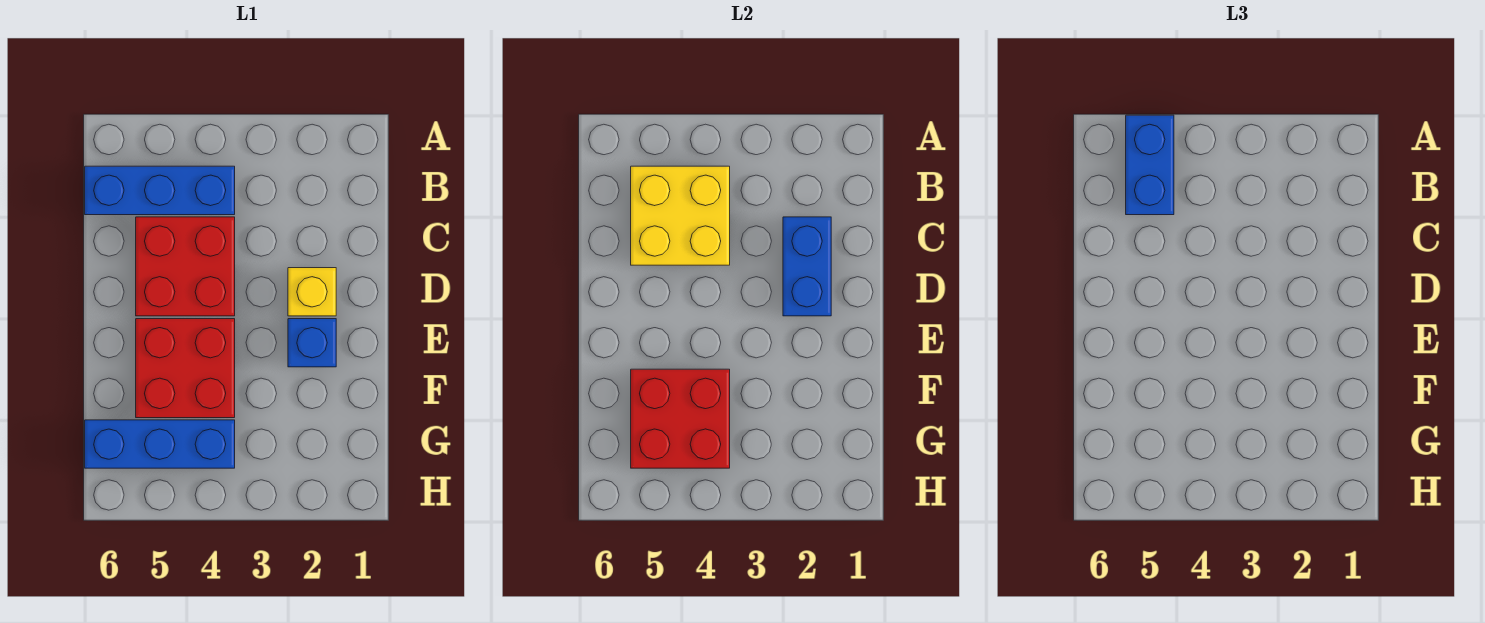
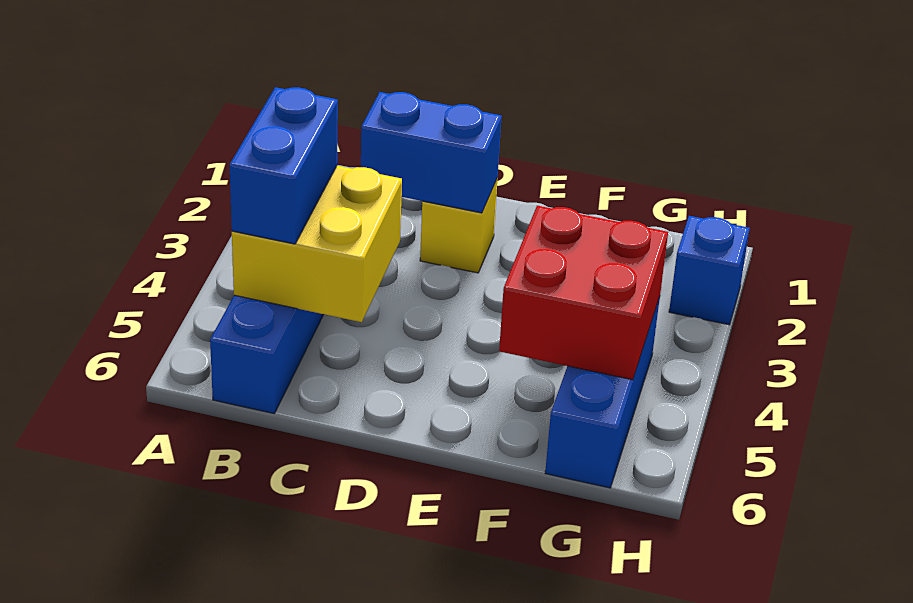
blue 1x2 brick [1126,115,1174,215] -> blue 1x2 brick turned to [230,87,338,244]
red 2x2 brick [136,217,235,316] -> none
blue 1x1 brick [288,319,336,367] -> blue 1x1 brick moved to [669,216,750,325]
red 2x2 brick [136,319,235,418] -> none

